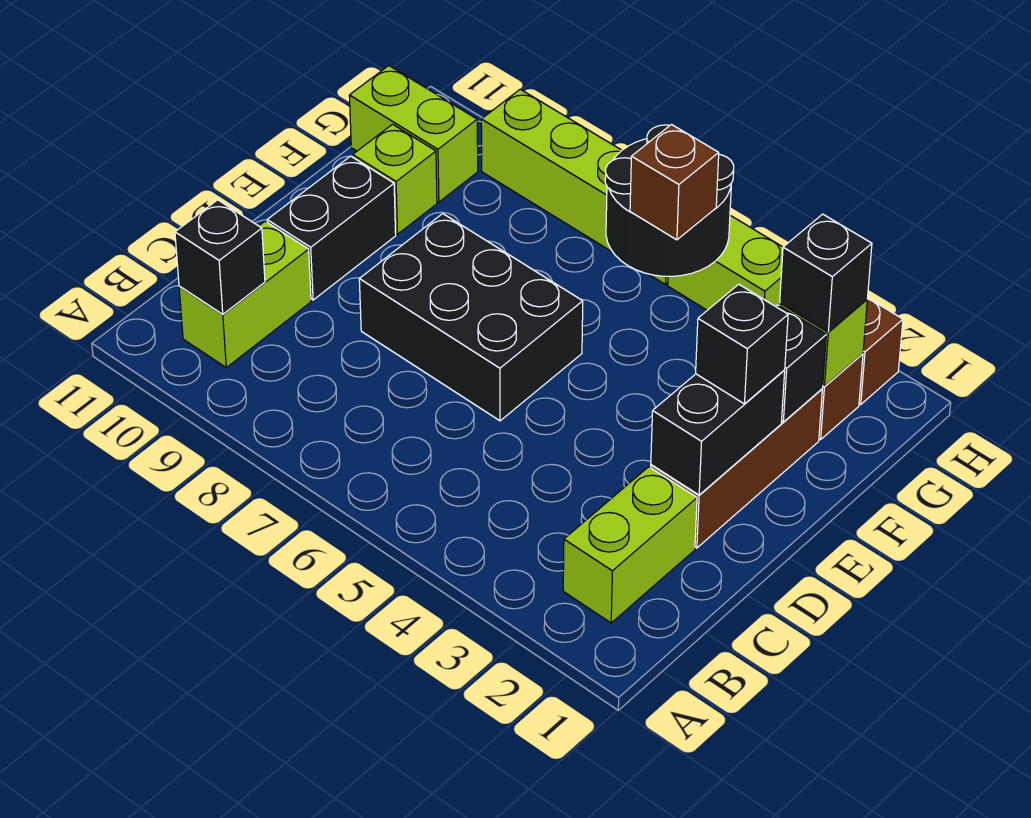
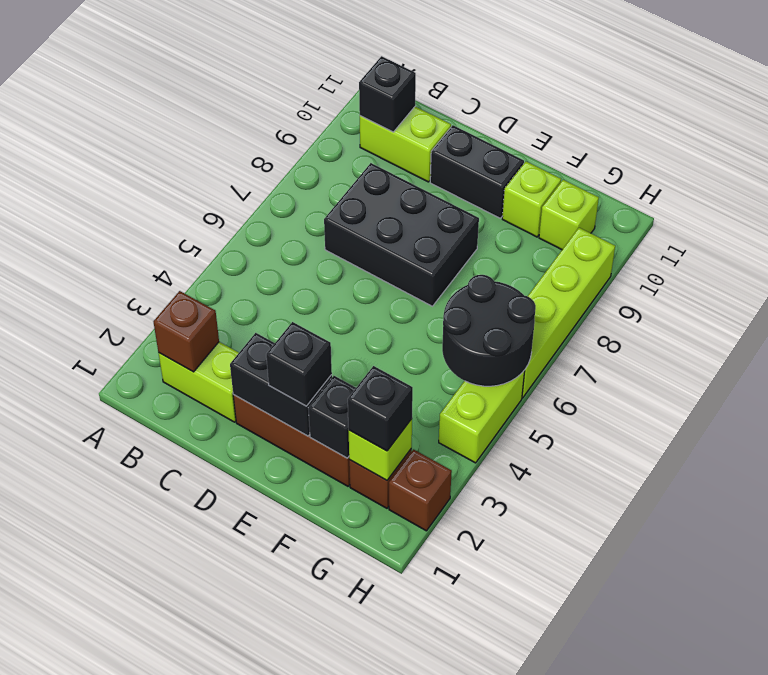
black 2x3 brick [359,214,583,421] -> black 2x3 brick turned to [324,163,479,306]
brown 1x1 brick [630,125,719,240] -> brown 1x1 brick moved to [154,291,219,372]
lime 1x2 brick [349,66,478,202] -> lime 1x1 brick [539,180,599,250]

